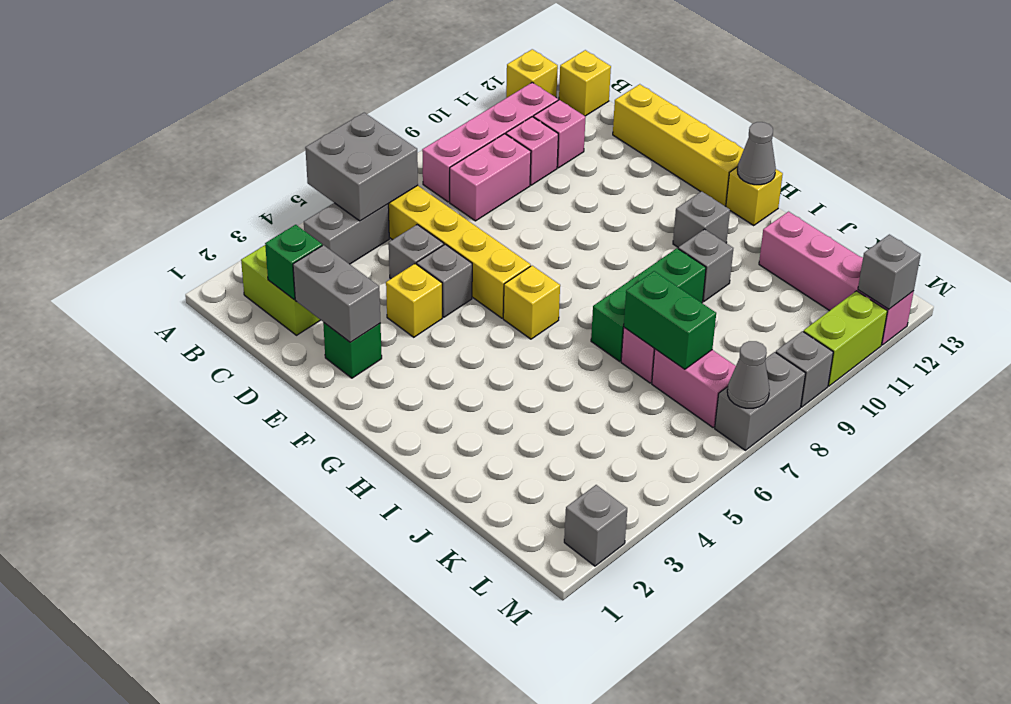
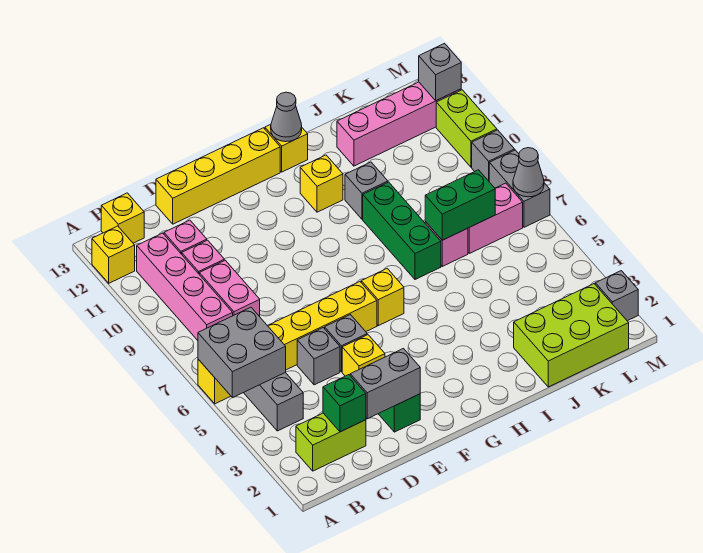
grey 1x1 brick [673,191,730,247] -> yellow 1x1 brick [300,155,343,212]
none -> lime 2x3 brick [514,284,629,387]

